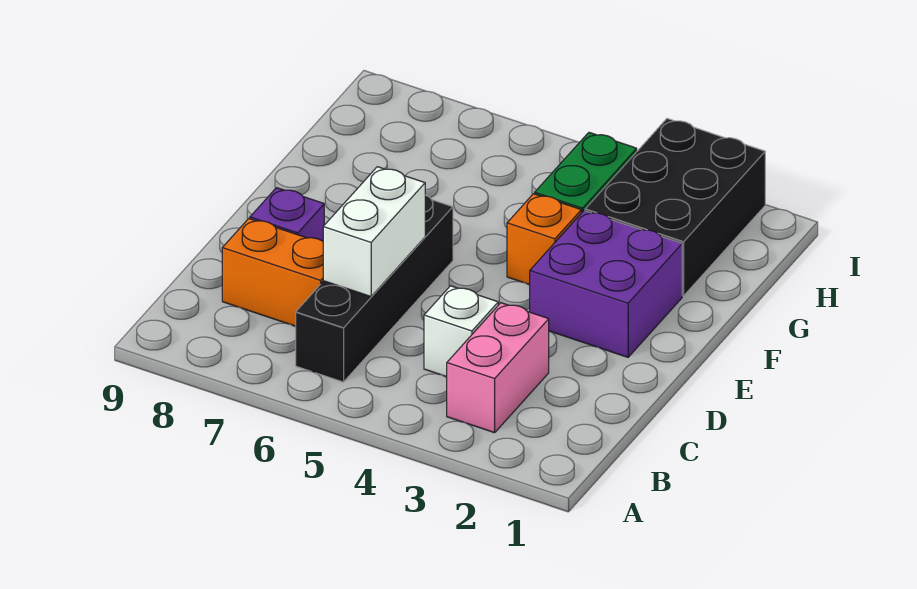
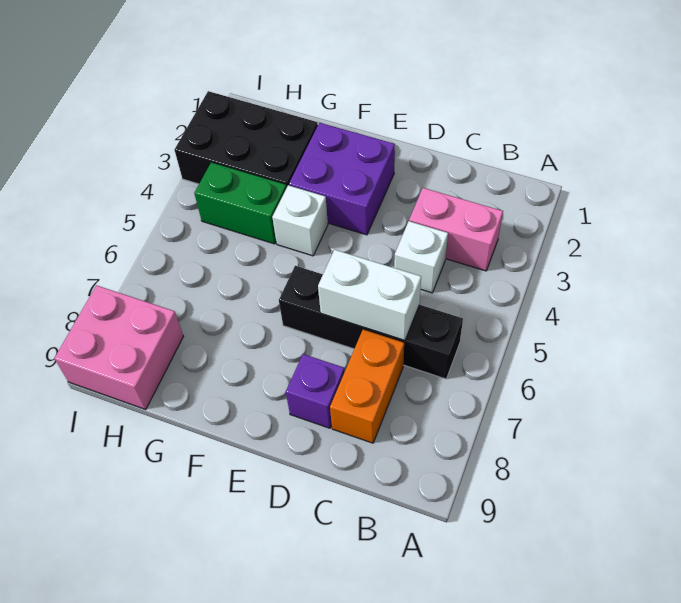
orange 1x1 brick [507,194,581,285] -> white 1x1 brick [272,185,328,256]
none -> pink 2x2 brick [54,285,183,409]

